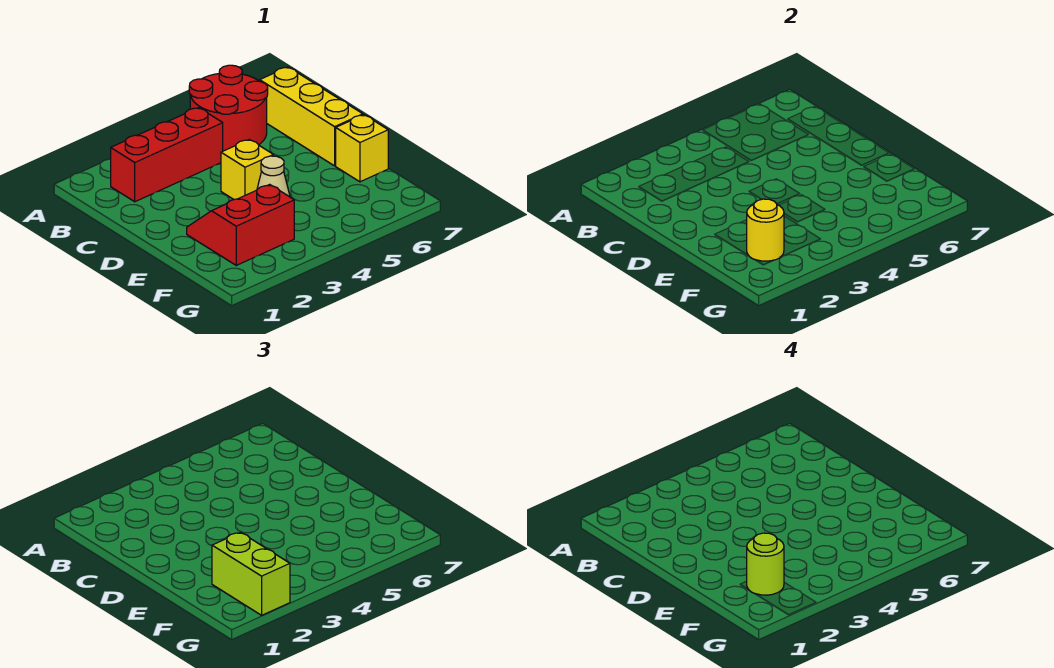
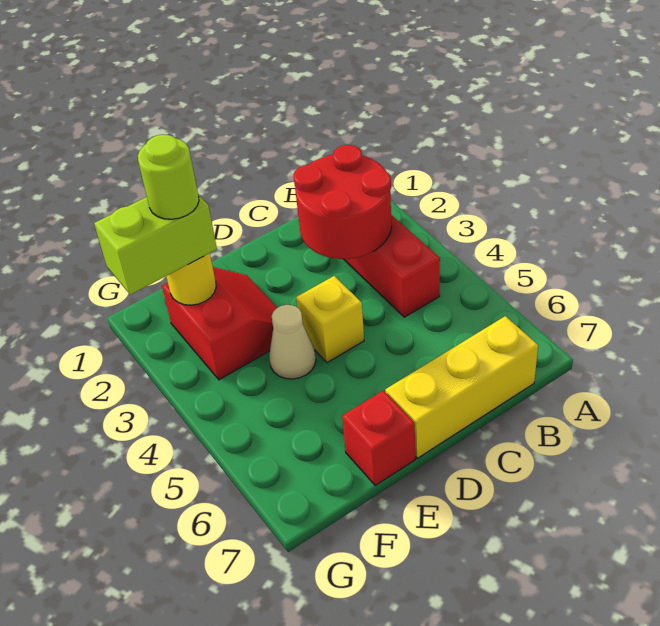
red 2x2 round brick [189,65,268,151] -> red 2x2 round brick moved to [294,145,391,259]
yellow 1x1 brick [336,115,388,182] -> red 1x1 brick [342,391,415,485]

